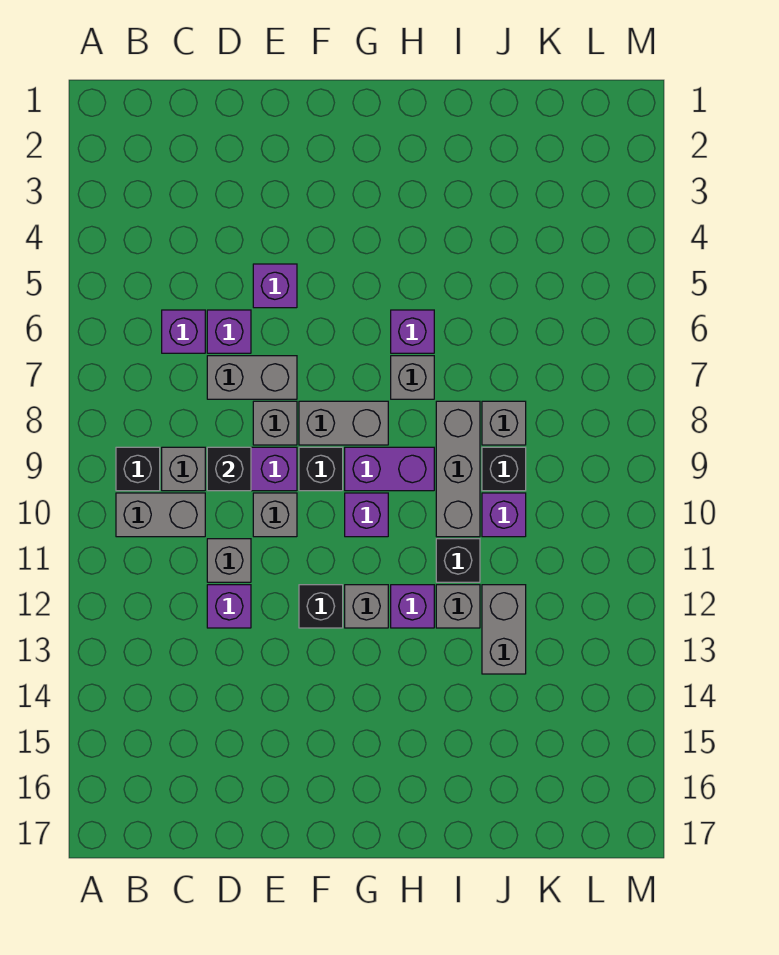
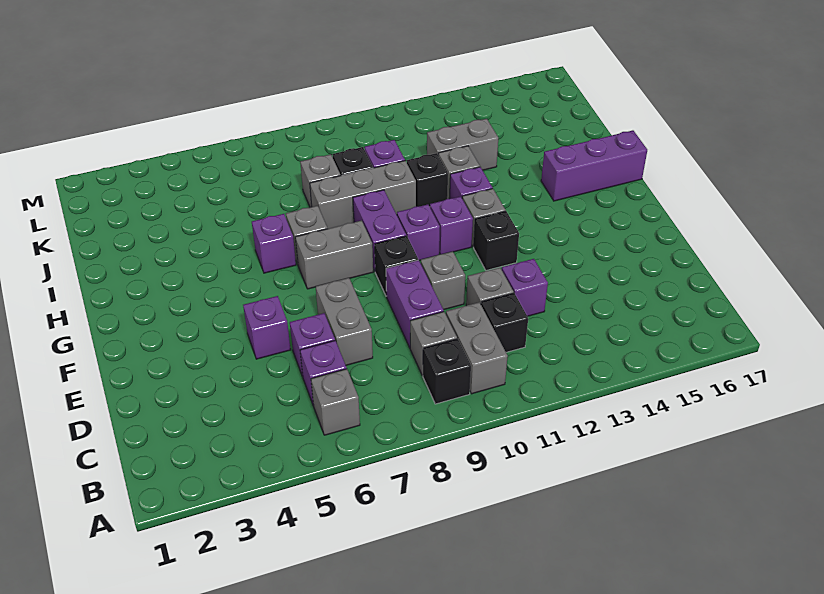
black 1x1 brick [207,447,251,491] -> black 1x1 brick moved to [481,293,528,352]
grey 1x1 brick [253,401,297,445] -> grey 1x1 brick moved to [311,369,360,435]
grey 1x2 brick [299,401,388,445] -> grey 1x2 brick turned to [295,221,373,289]
none -> purple 1x1 brick [430,196,473,254]
none -> purple 1x3 brick [541,130,647,201]

